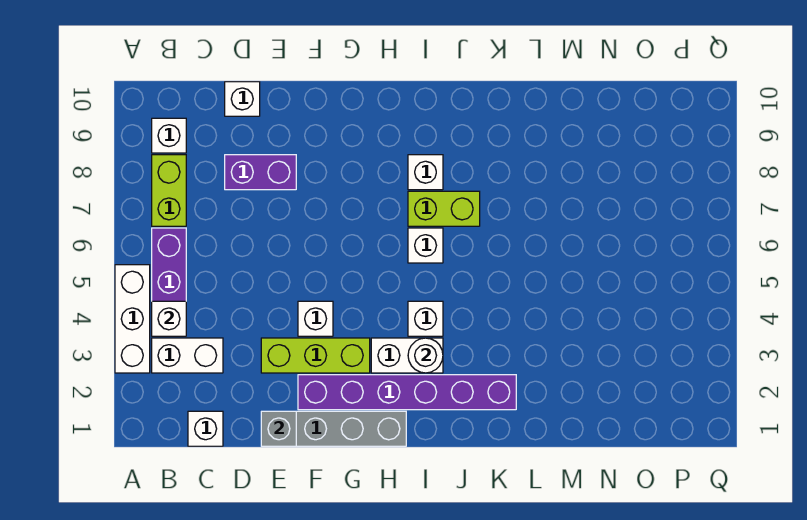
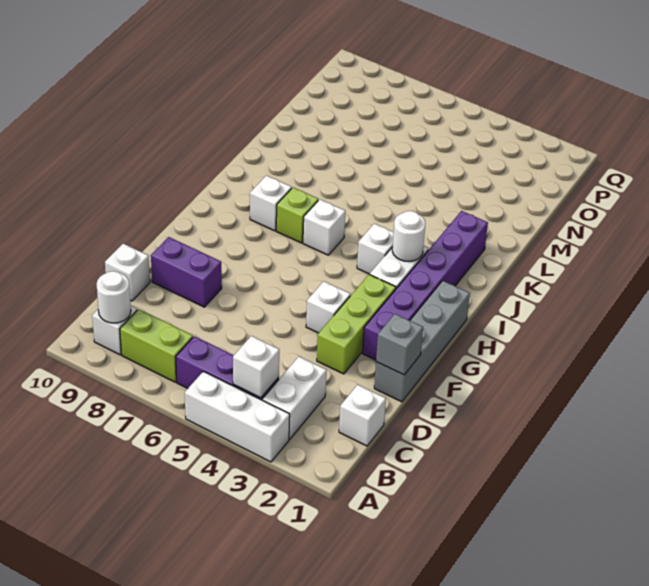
none -> white 1x1 round brick [96,271,131,323]
purple 1x2 brick [225,155,296,190] -> purple 1x2 brick turned to [151,237,222,307]
lime 1x2 brick [408,191,480,226] -> lime 1x1 brick [276,187,318,243]

